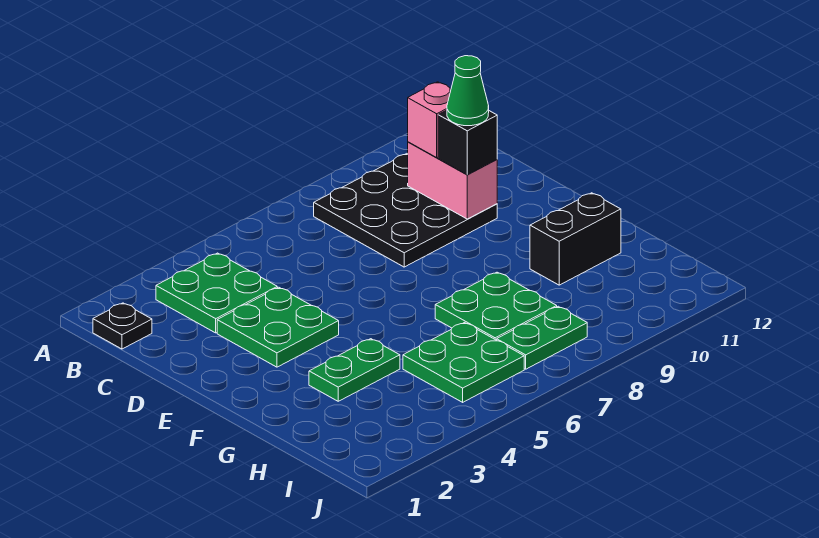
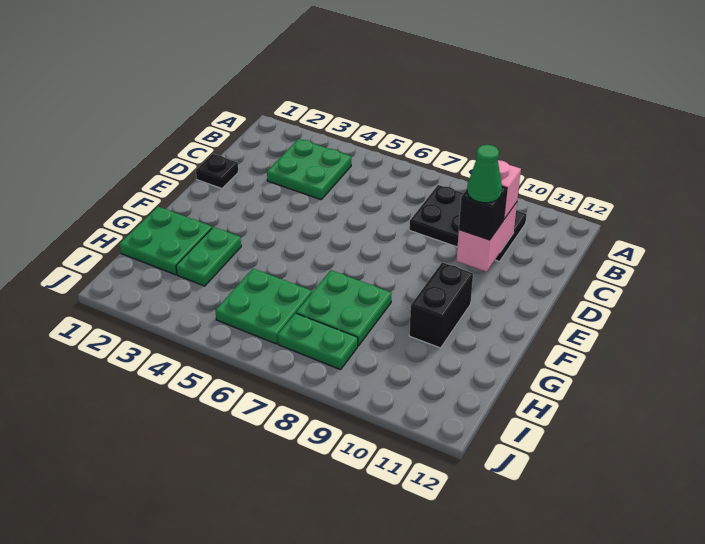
black 1x1 plate [93,303,152,349] -> black 1x1 plate moved to [196,154,238,188]
black 3x3 plate [314,154,497,267] -> black 2x3 plate [409,185,527,262]
green 2x2 plate [217,287,339,367] -> green 2x2 plate moved to [119,207,212,275]
green 1x2 plate [309,339,400,401] -> green 1x2 plate turned to [176,227,241,286]
black 1x2 brick [530,193,621,285] -> black 1x2 brick turned to [409,262,473,348]

